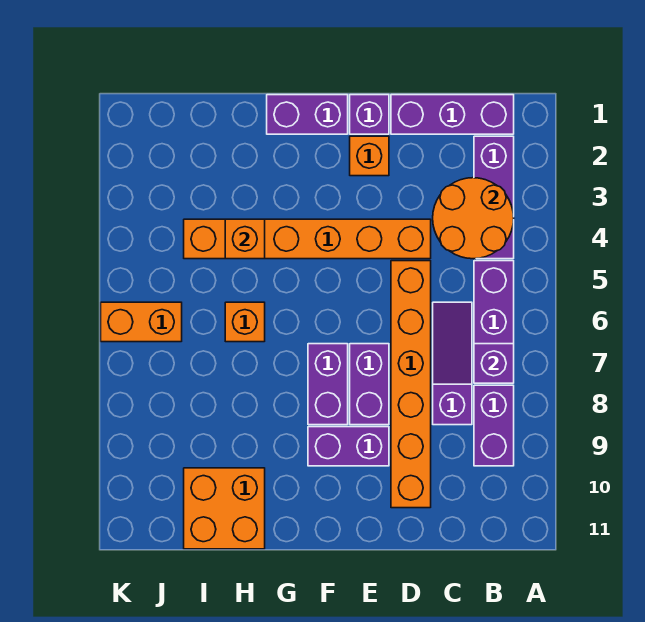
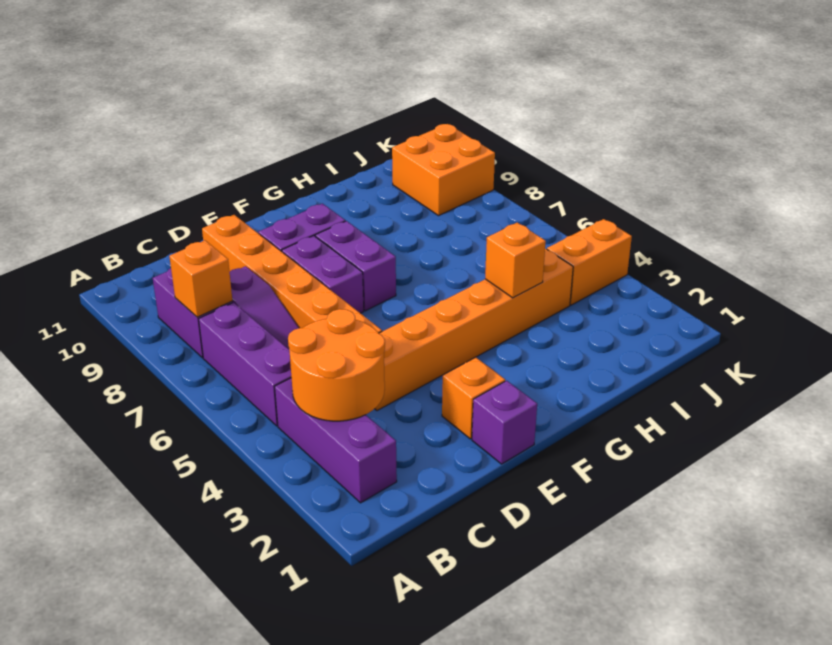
purple 1x3 brick [391,95,514,134] -> none
purple 1x1 brick [474,344,514,383] -> none
purple 1x2 brick [267,95,348,134] -> none
orange 1x1 brick [225,302,265,342] -> orange 1x1 brick moved to [169,240,233,317]
orange 2x2 brick [184,468,265,549] -> orange 2x2 brick moved to [392,124,495,216]
orange 1x2 brick [101,302,182,342] -> orange 1x2 brick moved to [547,219,632,305]

